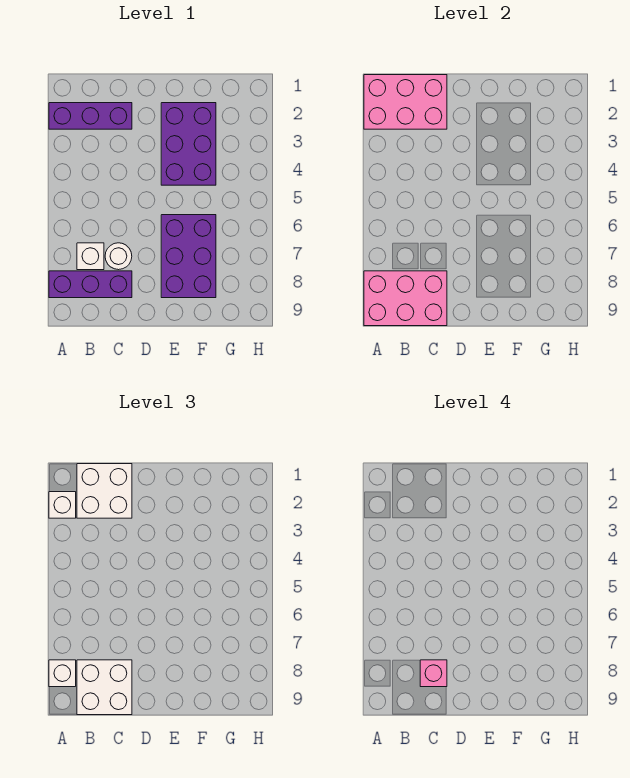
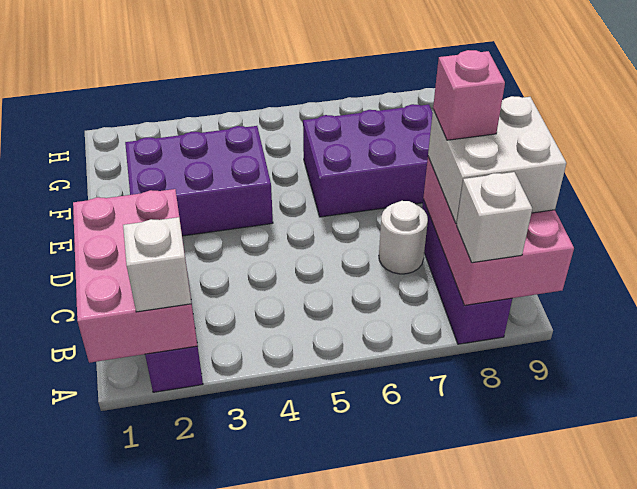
white 2x2 brick [77,464,132,518] -> none
white 1x1 brick [77,243,104,270] -> none

